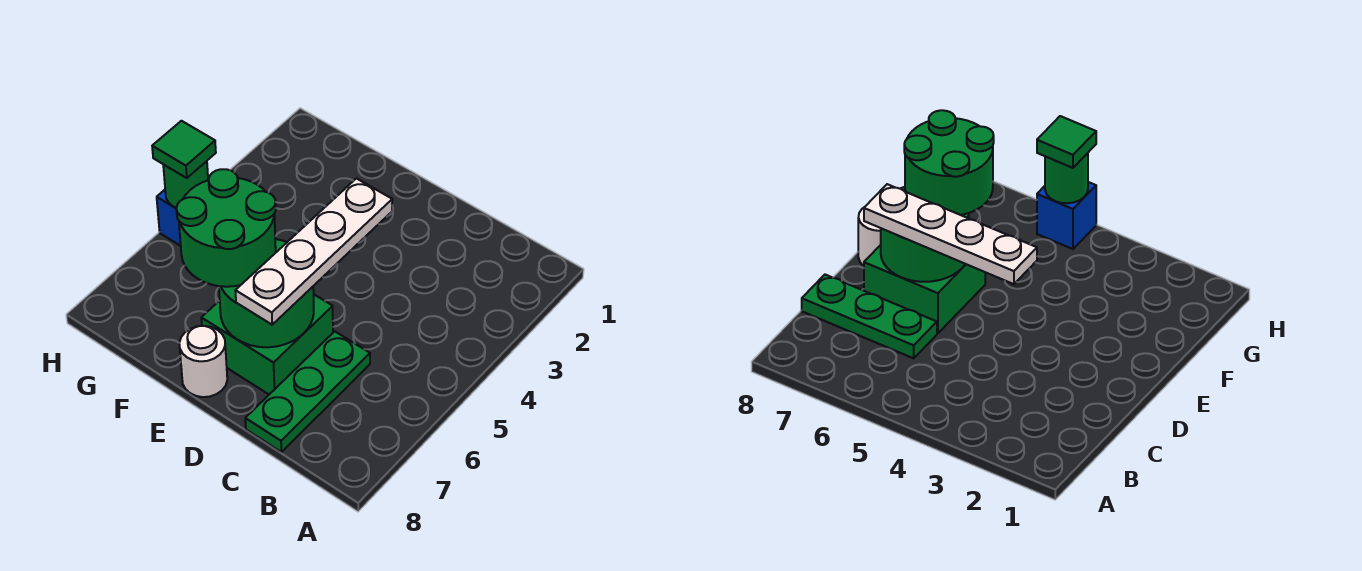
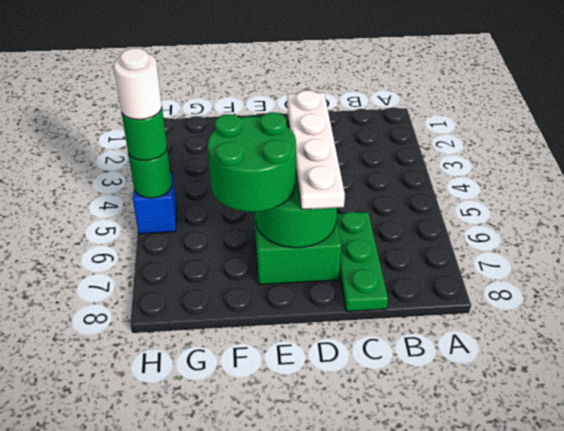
white 1x1 round brick [179,326,227,397] -> white 1x1 round brick moved to [113,48,162,120]
green 1x1 tile [152,121,216,178] -> green 1x1 round brick [122,108,167,161]

